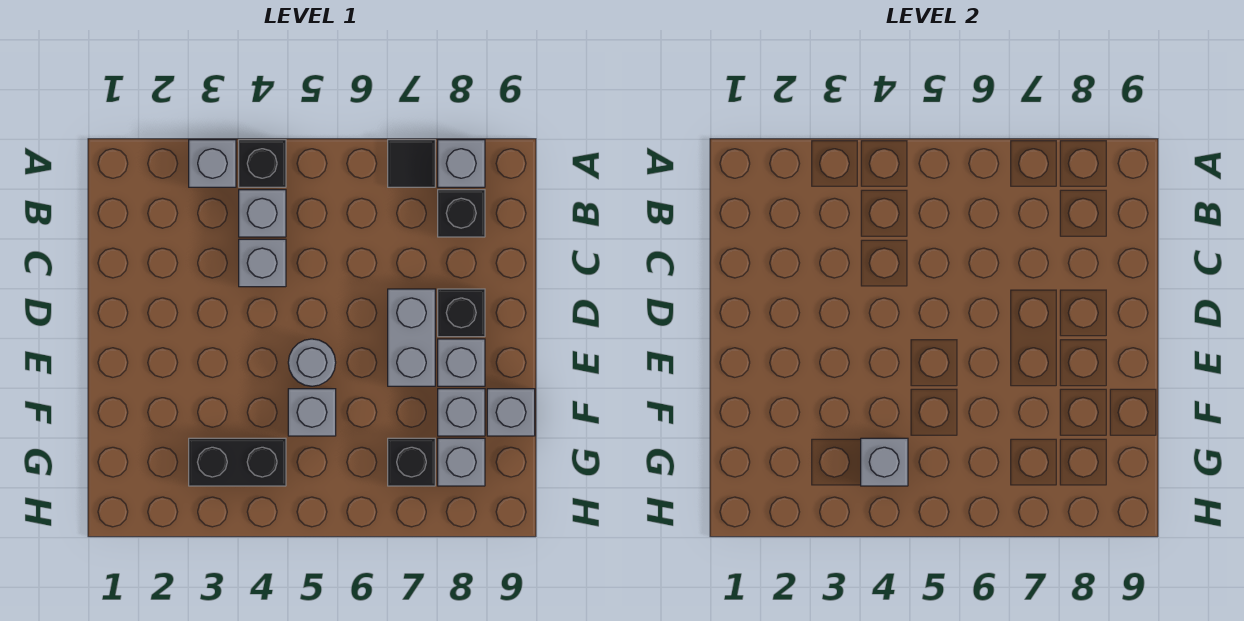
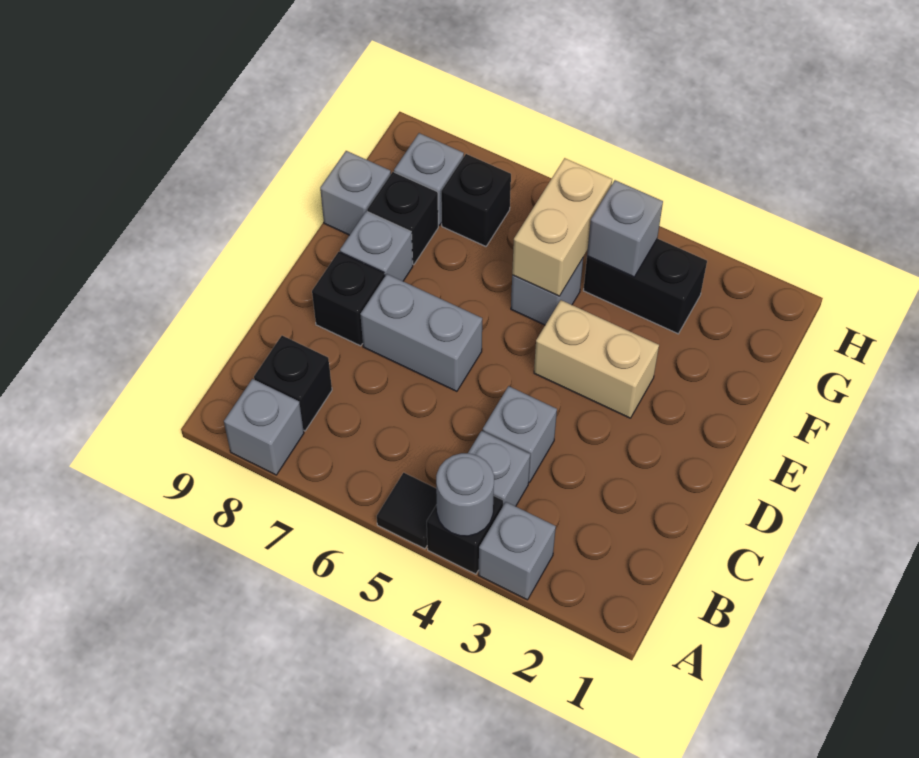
black 1x1 tile [388,140,435,187] -> black 1x1 tile moved to [377,473,437,549]
grey 1x2 brick [388,289,435,386] -> grey 1x2 brick turned to [360,274,482,391]
none -> tan 1x2 brick [534,300,659,418]
grey 1x1 round brick [288,339,336,386] -> grey 1x1 round brick moved to [436,453,494,536]
none -> tan 1x2 brick [512,158,612,296]
grey 1x1 brick [438,389,485,436] -> black 1x1 brick [367,172,438,265]

